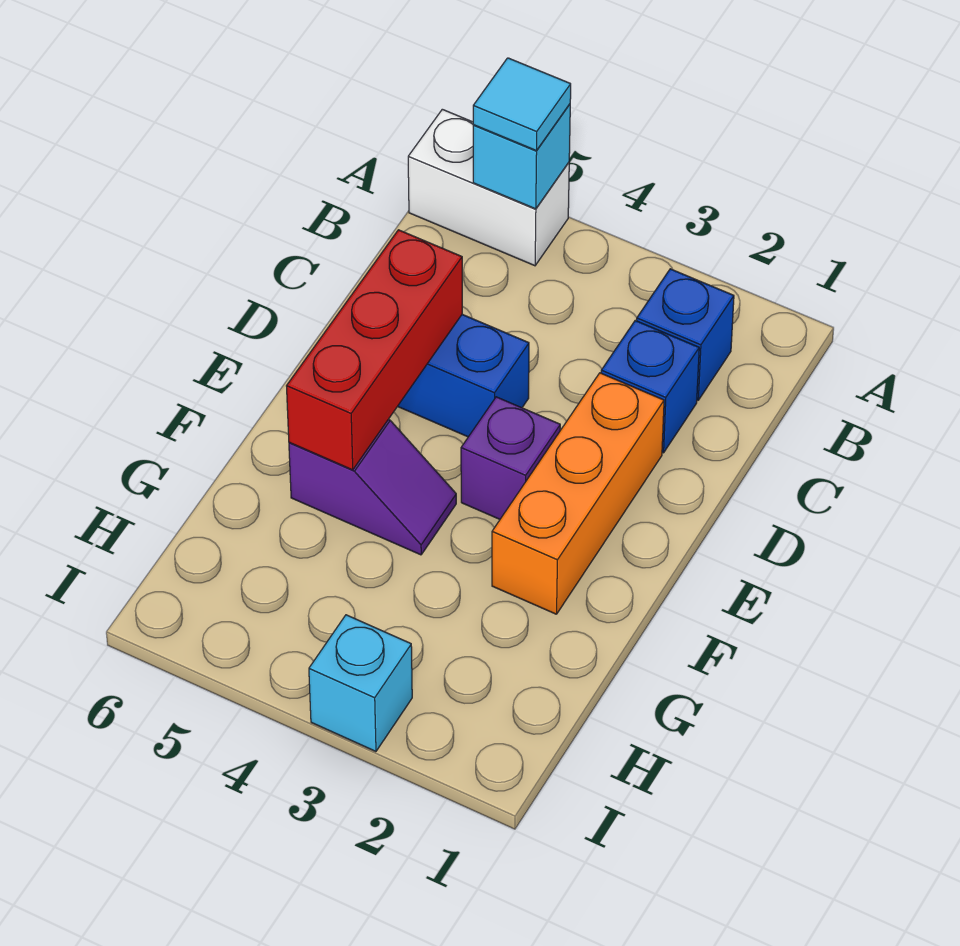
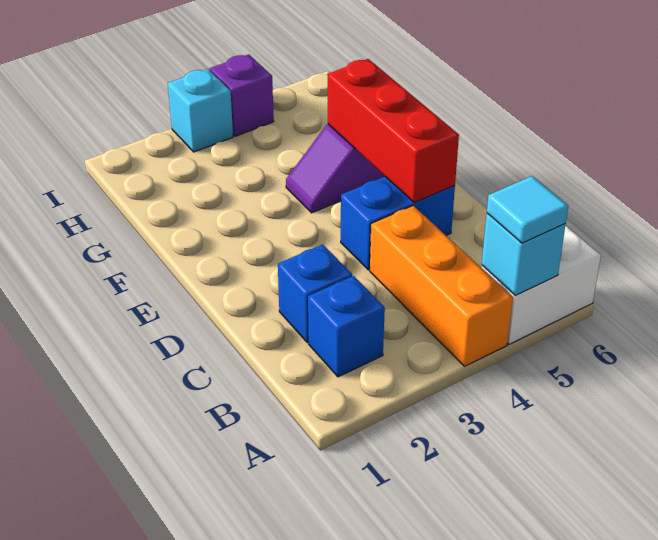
orange 1x3 brick [492,373,664,614] -> orange 1x3 brick moved to [370,206,513,366]
purple 1x1 brick [461,397,560,519] -> purple 1x1 brick moved to [210,54,274,136]

